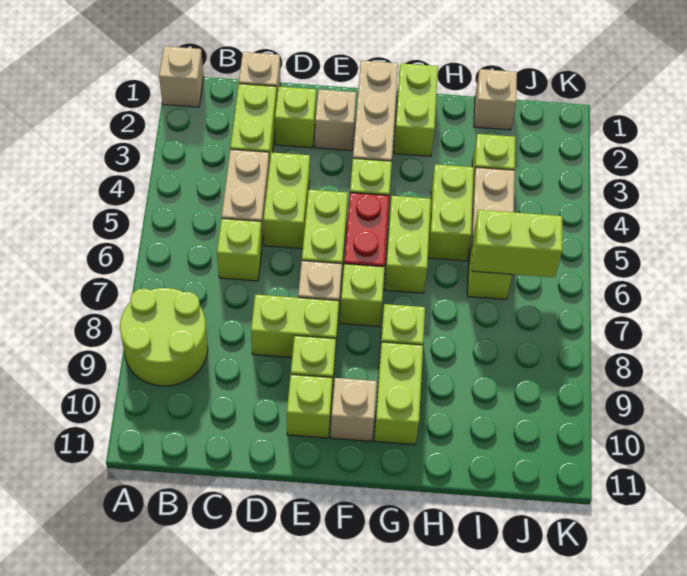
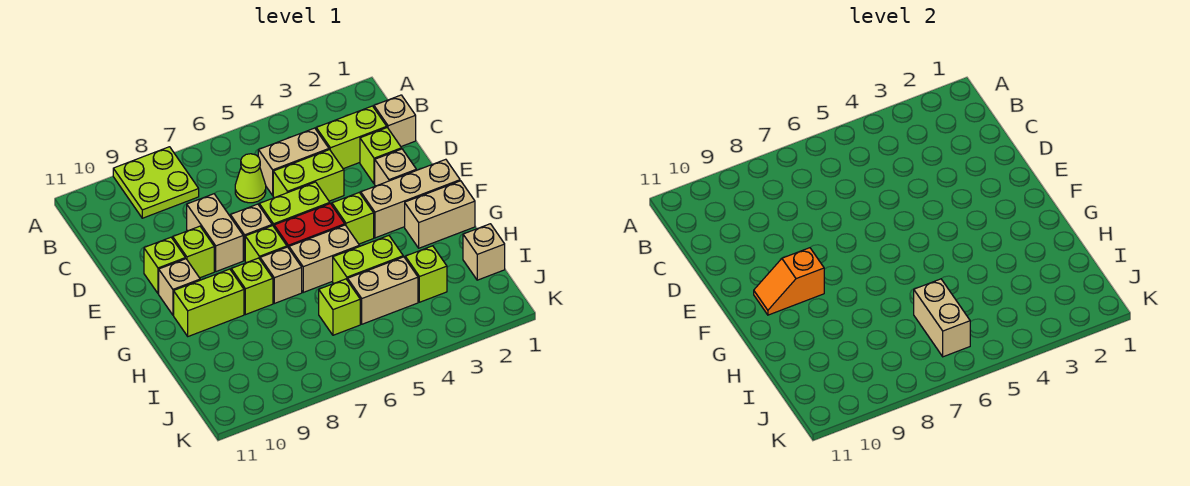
tan 1x1 brick [159,46,204,107] -> tan 1x1 brick moved to [260,247,302,303]
lime 2x2 round brick [120,288,208,386] -> lime 2x2 plate [113,147,199,218]
lime 1x1 brick [217,219,262,281] -> lime 1x1 cone [235,154,266,203]
lime 1x2 brick [251,294,339,357] -> tan 1x2 brick [187,194,243,272]
none -> orange 1x2 slope [754,248,824,315]
lime 1x2 brick [394,63,438,156] -> tan 1x2 brick [405,181,475,248]
lime 1x2 brick [384,196,431,293] -> tan 1x2 brick [289,225,360,292]
lime 1x2 brick [472,210,562,277] -> tan 1x2 brick [914,279,970,357]

